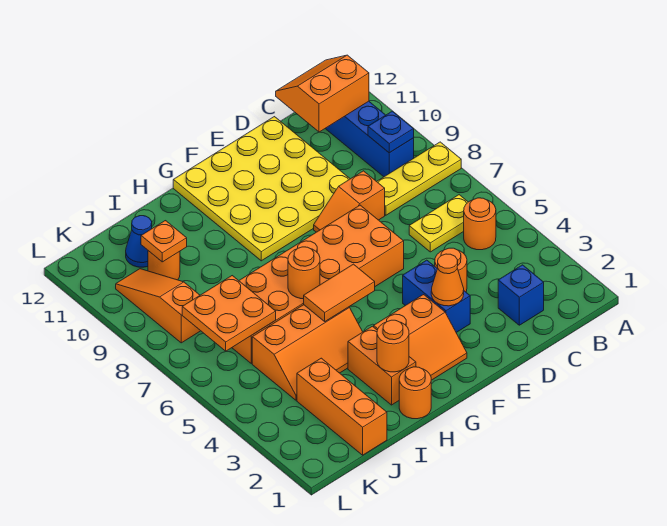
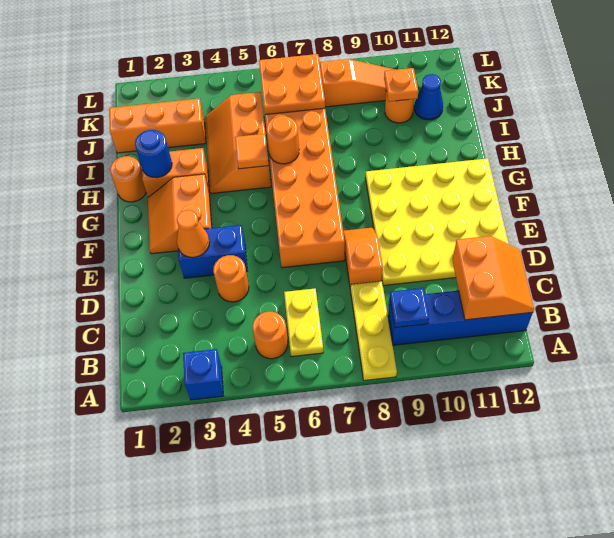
blue 1x1 brick [498,265,544,325] -> blue 1x1 brick moved to [183,349,223,400]
orange 1x2 tile [304,264,375,321] -> orange 1x1 tile [235,134,269,169]
orange 1x1 round brick [377,320,409,372] -> blue 1x1 round brick [135,130,172,178]

